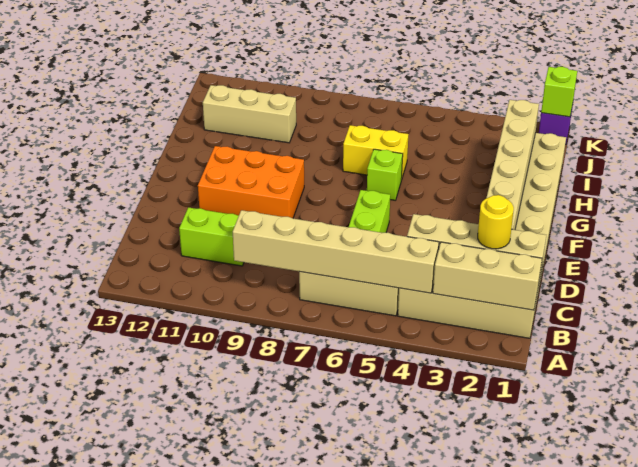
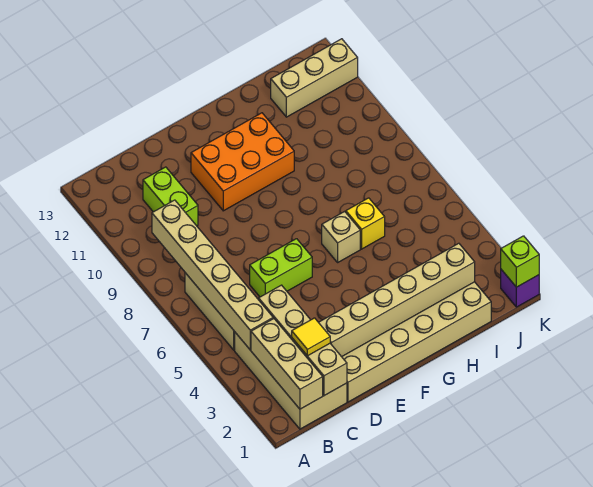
yellow 1x1 round brick [478,195,514,249] -> yellow 1x1 tile [292,318,330,356]
orange 2x3 brick [198,146,304,218] -> orange 2x3 brick turned to [191,113,294,211]
lime 1x1 brick [367,149,403,200] -> tan 1x1 brick [322,211,360,262]
yellow 1x2 brick [343,125,408,180] -> yellow 1x1 brick [346,198,385,249]
tan 1x3 brick [203,85,296,143] -> tan 1x3 brick turned to [271,39,358,117]

